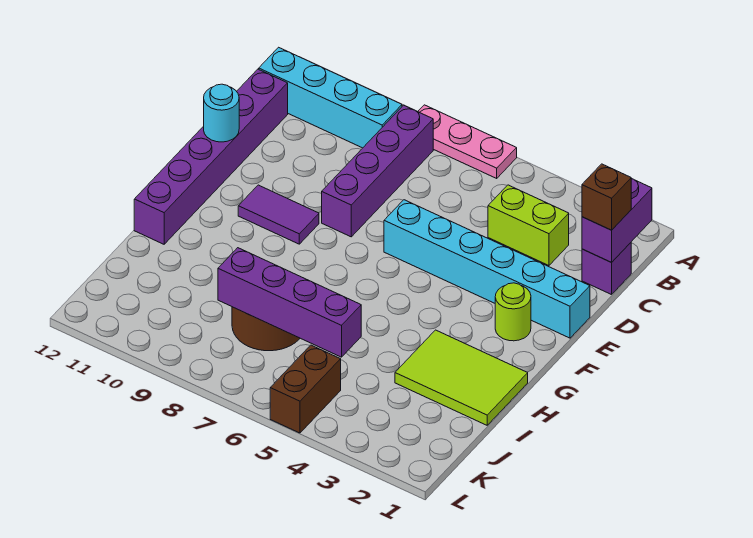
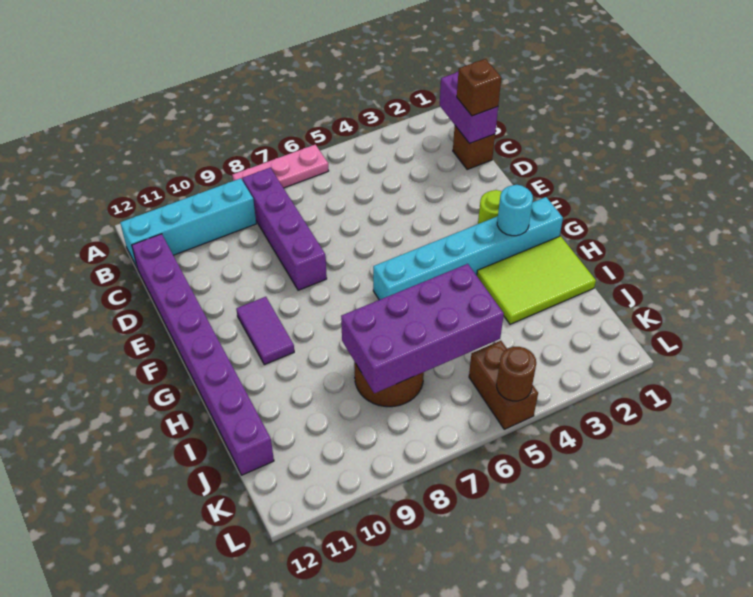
purple 1x1 brick [582,243,631,295] -> brown 1x1 brick [453,126,495,170]
lime 1x2 brick [488,185,569,265] -> none
purple 1x6 brick [134,69,288,244] -> purple 1x8 brick [132,234,274,475]
cyan 1x6 brick [384,200,590,338] -> cyan 1x6 brick moved to [373,197,563,300]
cyan 1x1 round brick [204,84,239,142] -> cyan 1x1 round brick moved to [497,185,533,236]
purple 1x2 tile [238,185,319,244] -> purple 1x2 tile turned to [236,297,294,365]
purple 1x4 brick [218,248,361,357] -> purple 2x4 brick [341,264,504,393]
none -> brown 1x1 round brick [497,347,536,401]

